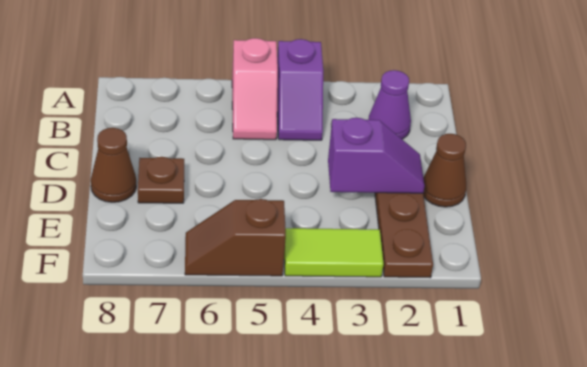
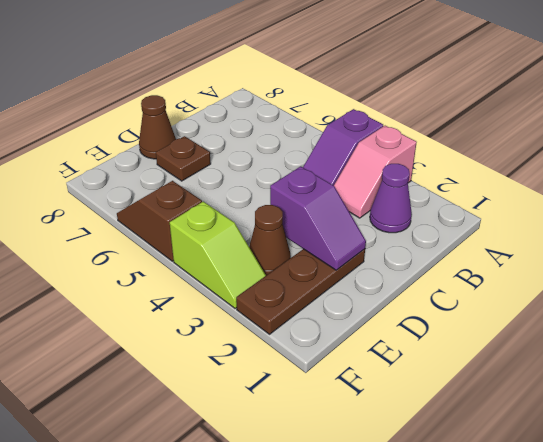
pink 1x2 slope [232,38,278,140] -> pink 1x2 slope moved to [334,126,417,218]
brown 1x1 cone [423,134,466,207] -> brown 1x1 cone moved to [249,205,291,275]
lime 1x2 tile [284,228,384,277] -> lime 1x2 slope [170,201,266,308]

